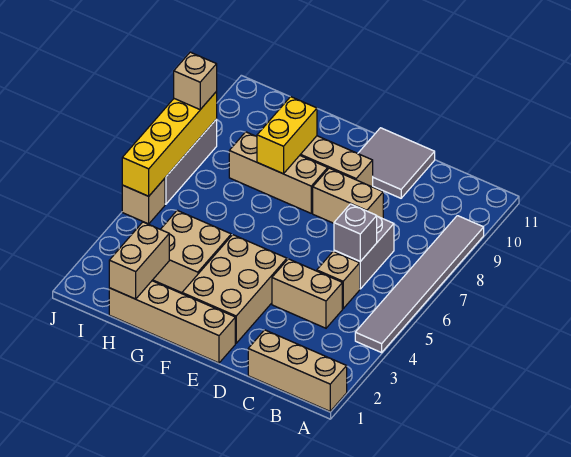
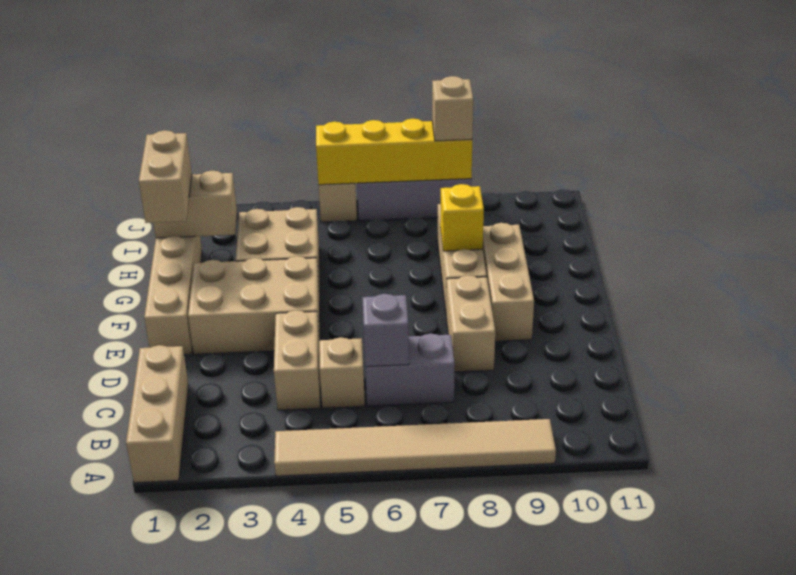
grey 1x6 tile [355,216,484,353] -> tan 1x6 tile [274,419,556,476]
grey 2x2 tile [358,128,435,198] -> none
none -> tan 1x2 brick [139,130,192,223]
yellow 1x2 brick [257,97,317,174] -> yellow 1x1 brick [440,184,484,251]

